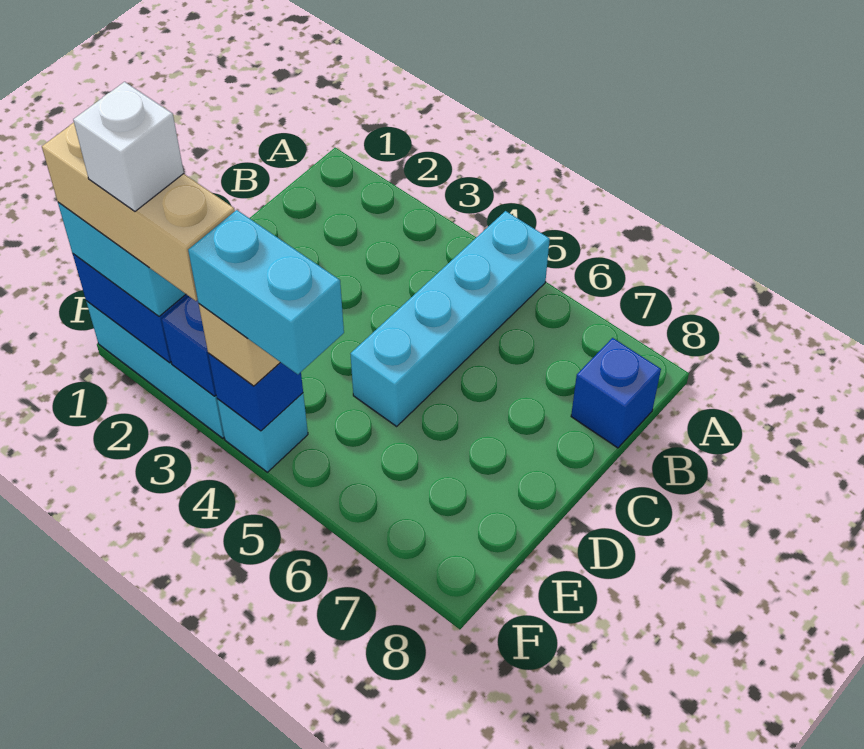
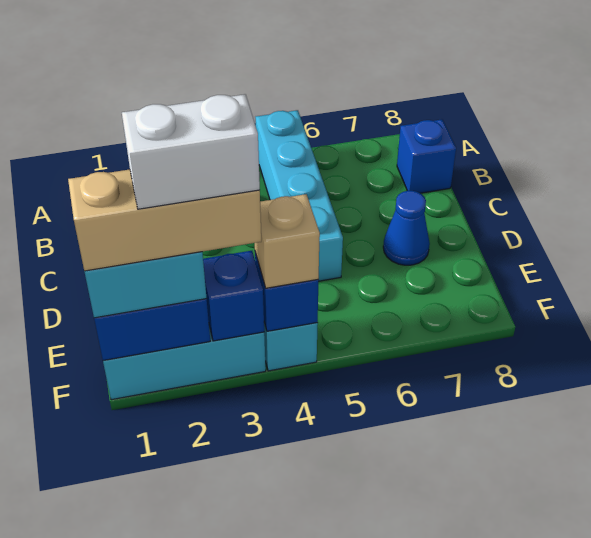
none -> blue 1x1 cone [383,191,430,265]
white 1x1 brick [73,82,184,211] -> white 1x2 brick [122,94,260,209]
cyan 1x2 brick [188,210,344,374] -> none

